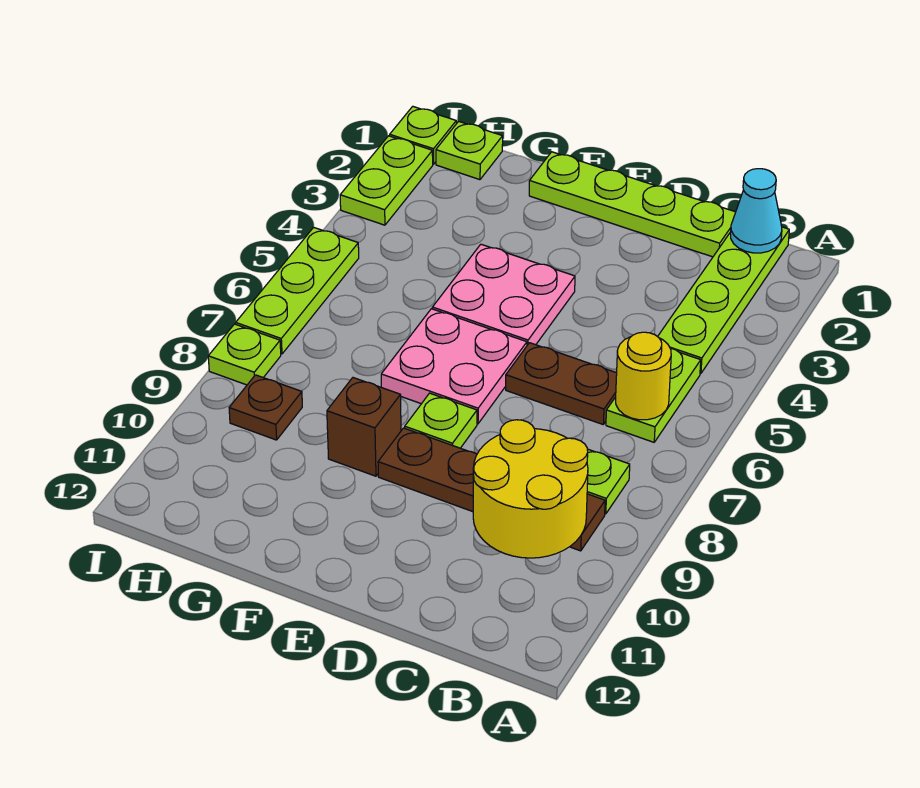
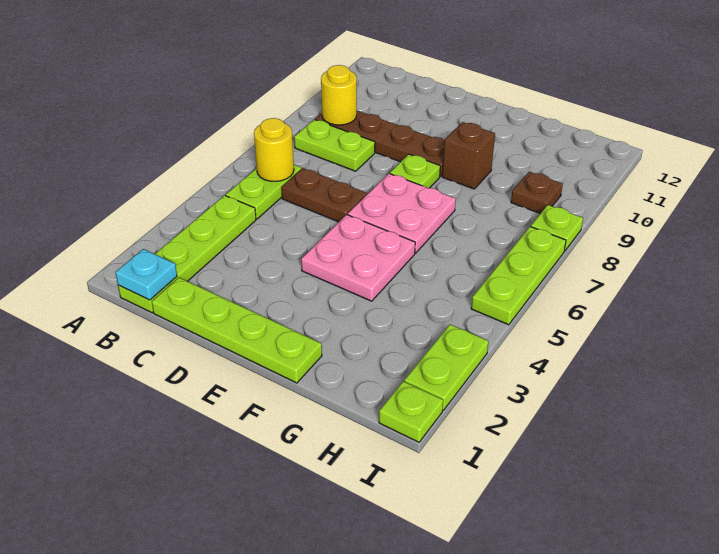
cyan 1x1 cone [730,169,782,253] -> cyan 1x1 plate [115,249,177,300]
yellow 2x2 round brick [473,420,588,558] -> yellow 1x1 round brick [321,65,357,125]
lime 1x1 plate [436,121,503,180] -> none

